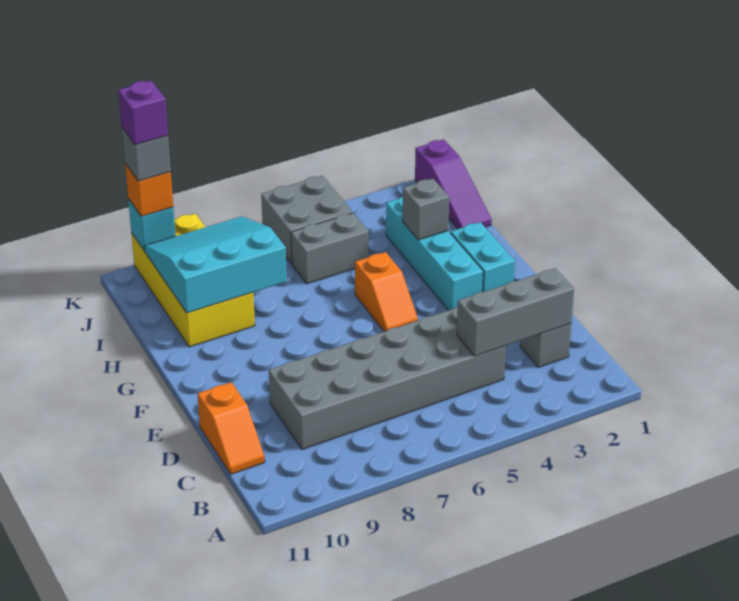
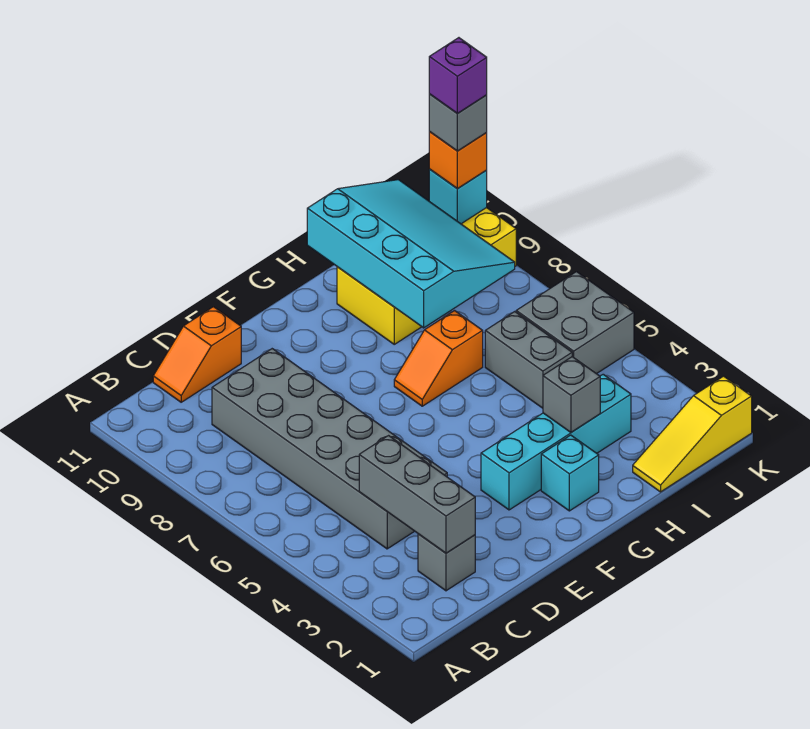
cyan 1x2 brick [451,222,515,292] -> cyan 1x1 brick [541,435,599,511]
orange 1x2 slope [355,252,418,331] -> orange 1x2 slope moved to [394,311,483,406]
cyan 3x3 slope [144,216,287,313] -> cyan 3x4 slope [307,180,515,328]
purple 1x3 slope [415,139,492,229] -> yellow 1x3 slope [633,376,752,492]

